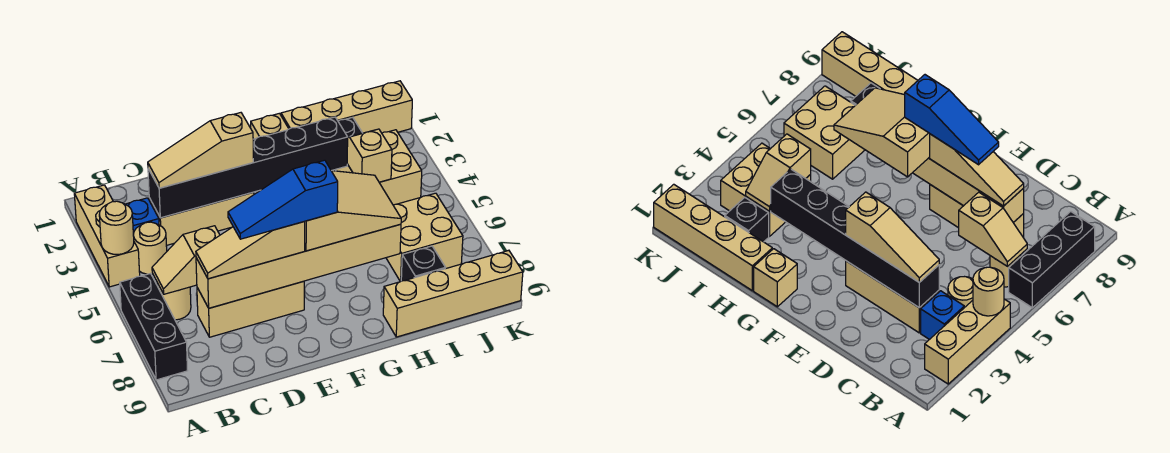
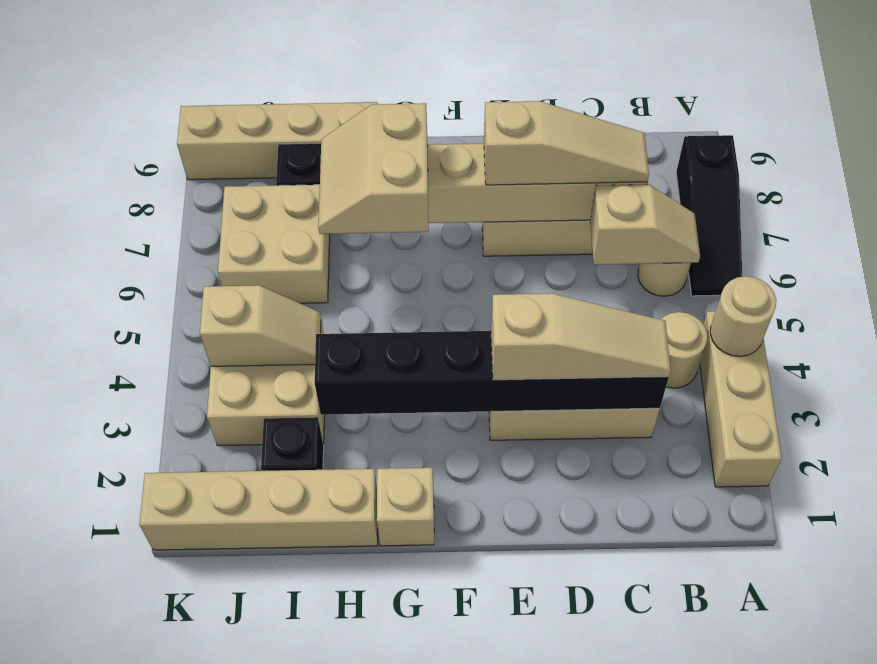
black 1x3 brick [120,274,188,380] -> black 1x3 slope [676,135,742,296]
blue 1x1 brick [126,198,159,235] -> none
blue 1x3 slope [228,160,338,239] -> none
tan 2x3 slope [305,171,401,251] -> tan 2x2 slope [318,103,429,234]
tan 1x2 slope [347,129,392,182] -> tan 1x2 slope turned to [200,285,321,366]

